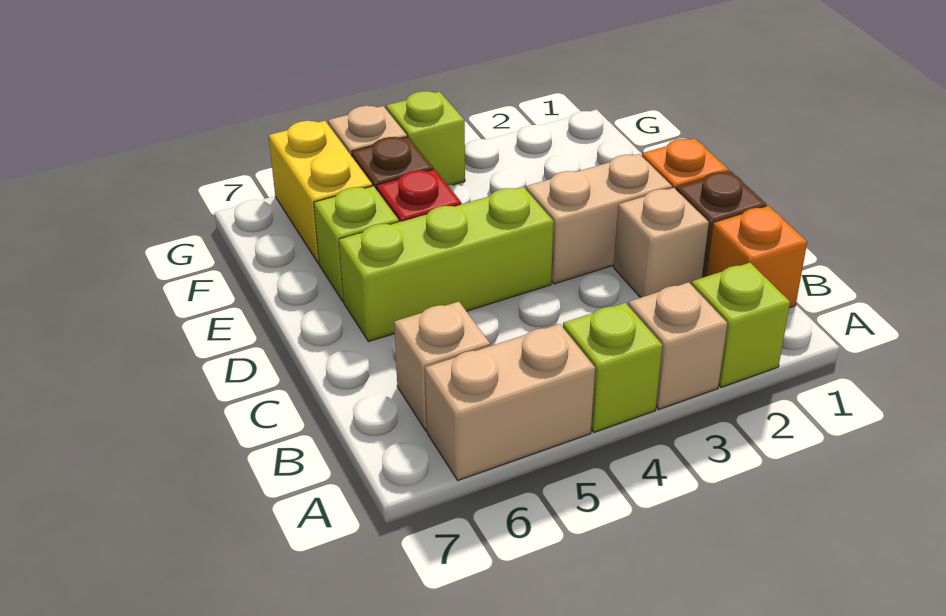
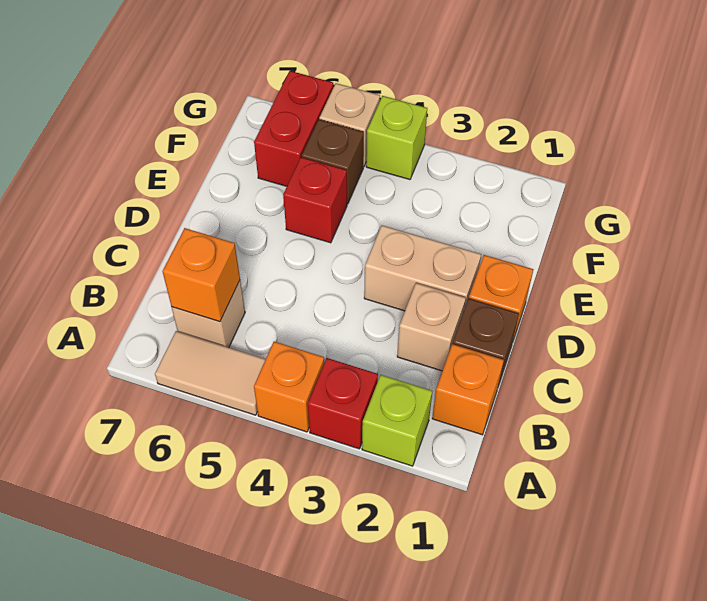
tan 1x1 brick [628,282,727,409] -> red 1x1 brick [308,358,378,449]
lime 1x1 brick [563,303,663,432] -> orange 1x1 brick [254,342,324,432]
tan 1x2 brick [425,324,595,480] -> tan 1x2 tile [155,331,266,415]
none -> orange 1x1 brick [163,228,240,322]
lime 1x3 brick [339,187,554,342] -> none
lime 1x1 brick [314,186,399,301] -> none
yellow 1x2 brick [268,121,372,264] -> red 1x2 brick [254,71,334,186]

